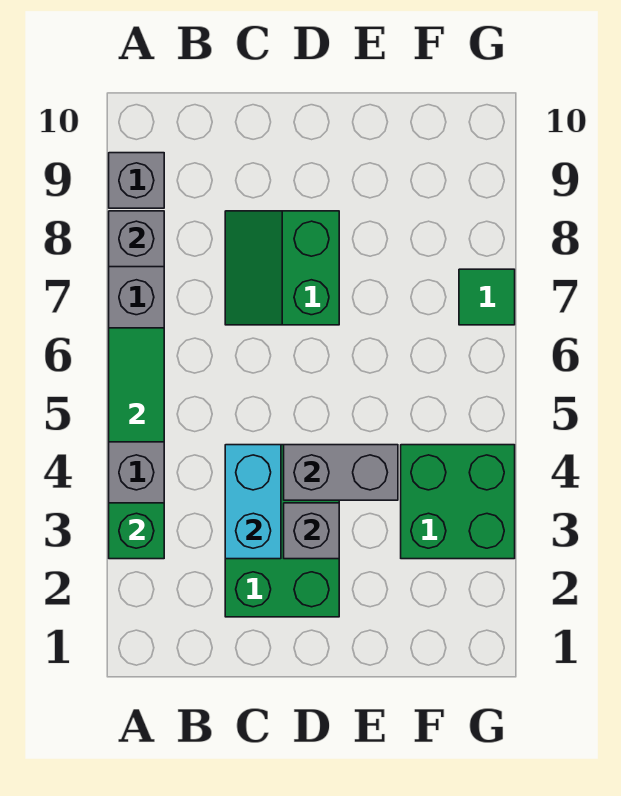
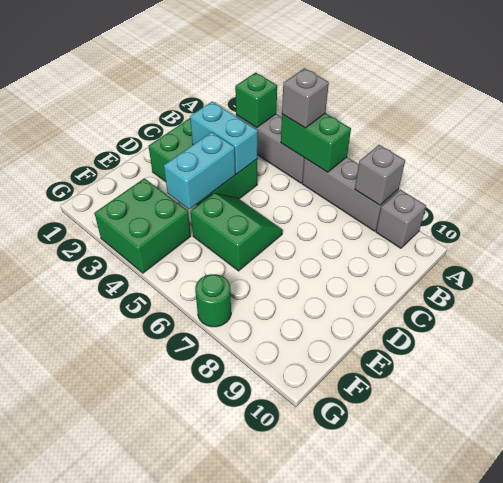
green 1x2 tile [109,328,164,442] -> green 1x2 brick [281,113,351,172]
green 2x2 slope [225,211,339,325] -> green 2x2 slope moved to [191,193,283,271]
grey 1x1 brick [284,503,339,559] -> grey 1x1 brick moved to [282,68,329,128]
grey 1x2 brick [284,445,398,500] -> cyan 1x2 brick [164,132,235,209]
green 1x1 tile [459,269,515,325] -> green 1x1 round brick [195,274,231,327]

